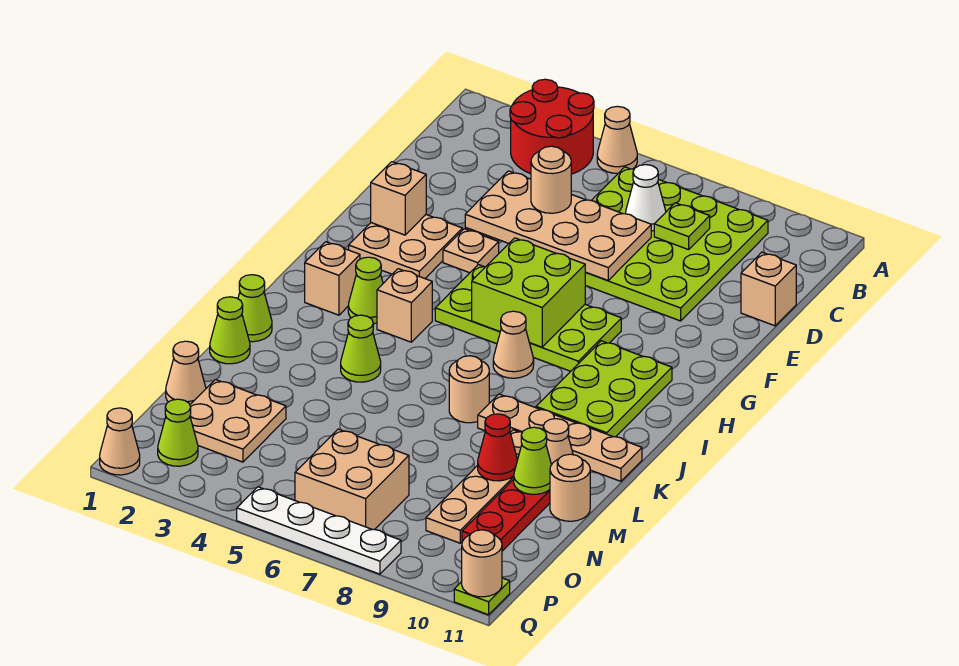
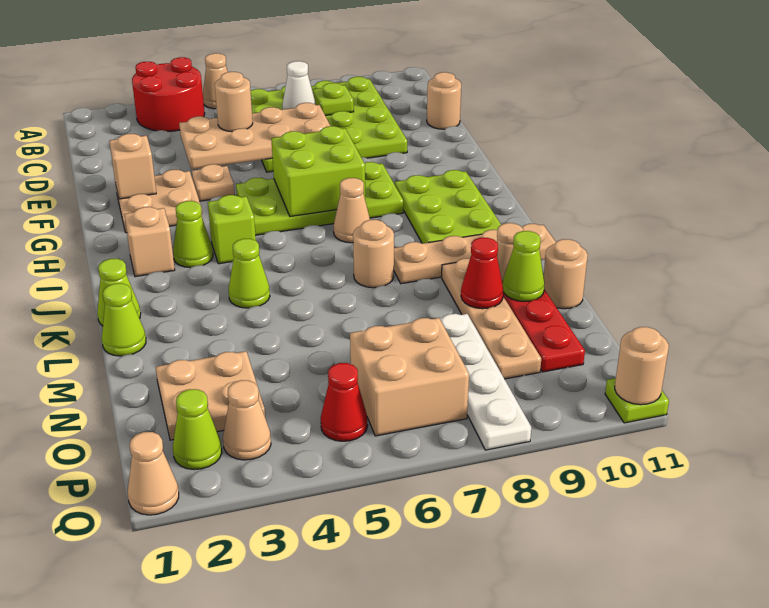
tan 1x1 brick [741,252,796,326] -> tan 1x1 round brick [427,72,461,129]
tan 1x1 brick [377,269,432,342] -> lime 1x1 brick [208,195,256,264]
tan 1x1 cone [166,341,206,404] -> tan 1x1 cone moved to [223,380,271,460]
none -> red 1x1 cone [321,363,368,441]
white 1x4 plate [237,487,401,574] -> white 1x4 plate turned to [440,314,531,450]

